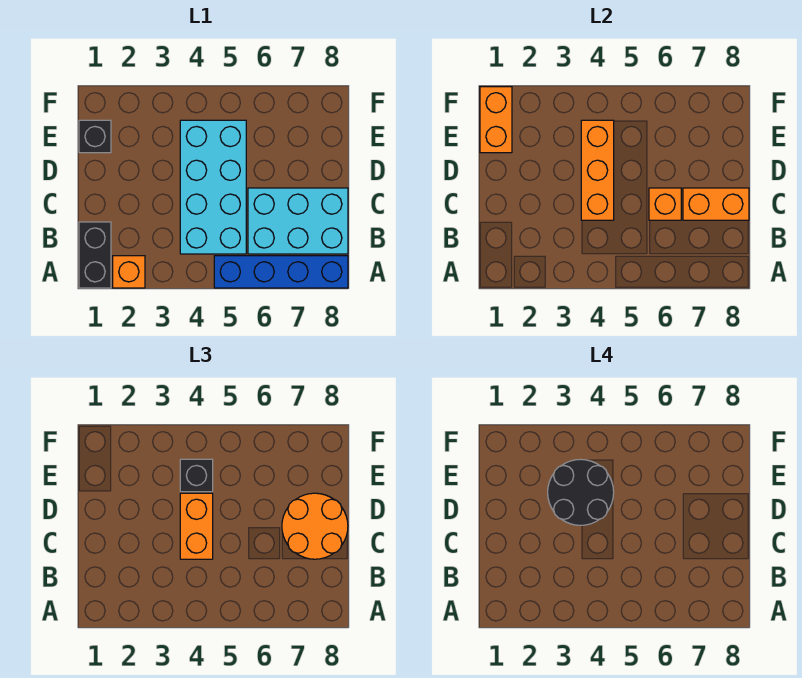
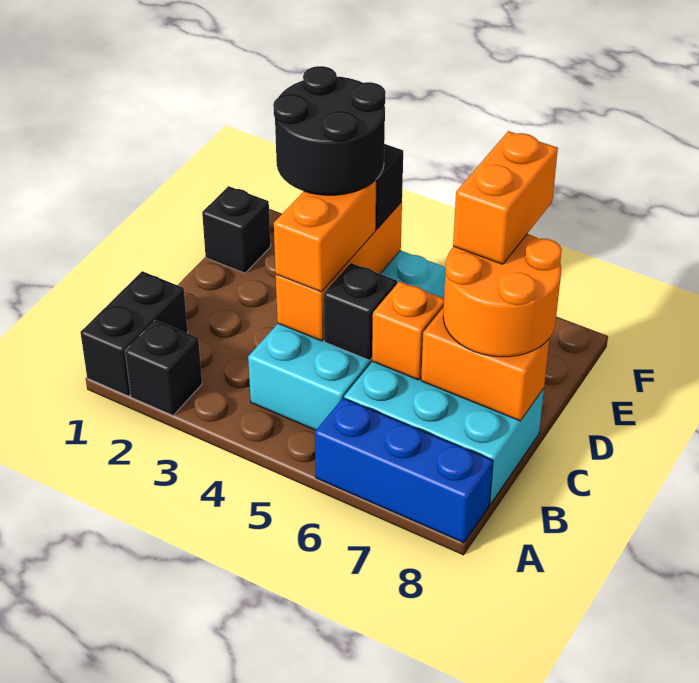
orange 1x1 brick [113,256,145,288] -> black 1x1 brick [125,320,202,415]
blue 1x4 brick [214,256,348,288] -> blue 1x3 brick [315,398,493,543]
none -> black 1x1 brick [324,263,397,360]
orange 1x2 brick [480,87,512,153] -> orange 1x2 brick moved to [453,131,558,264]

